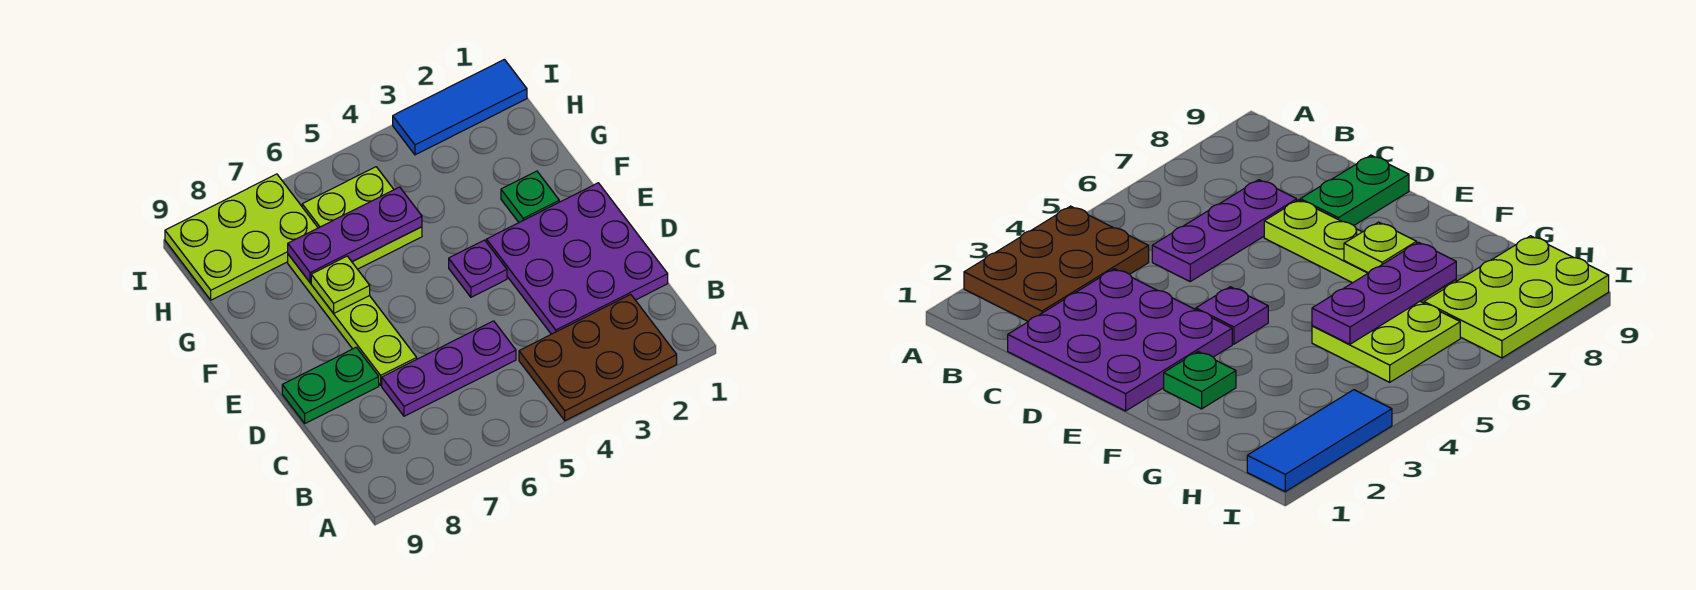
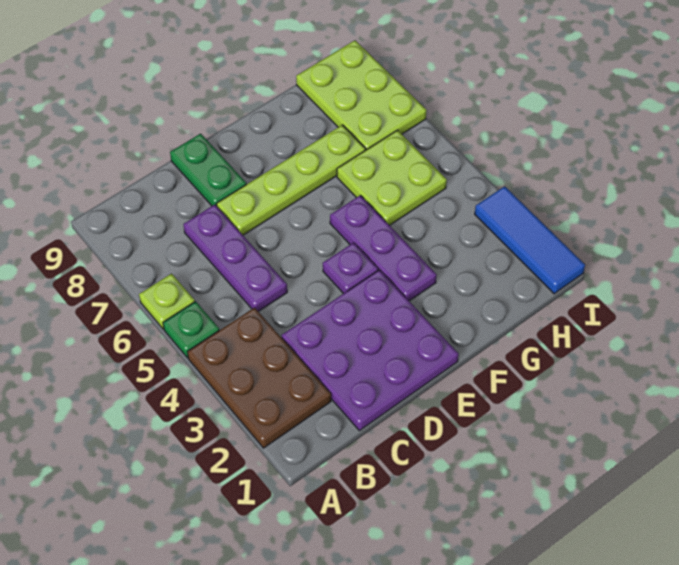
green 1x1 plate [501,171,559,222] -> green 1x1 plate moved to [163,301,219,358]
lime 1x1 plate [311,256,370,313] -> lime 1x1 plate moved to [139,274,195,329]
purple 1x3 plate [288,187,422,283] -> purple 1x3 plate moved to [330,195,437,301]

